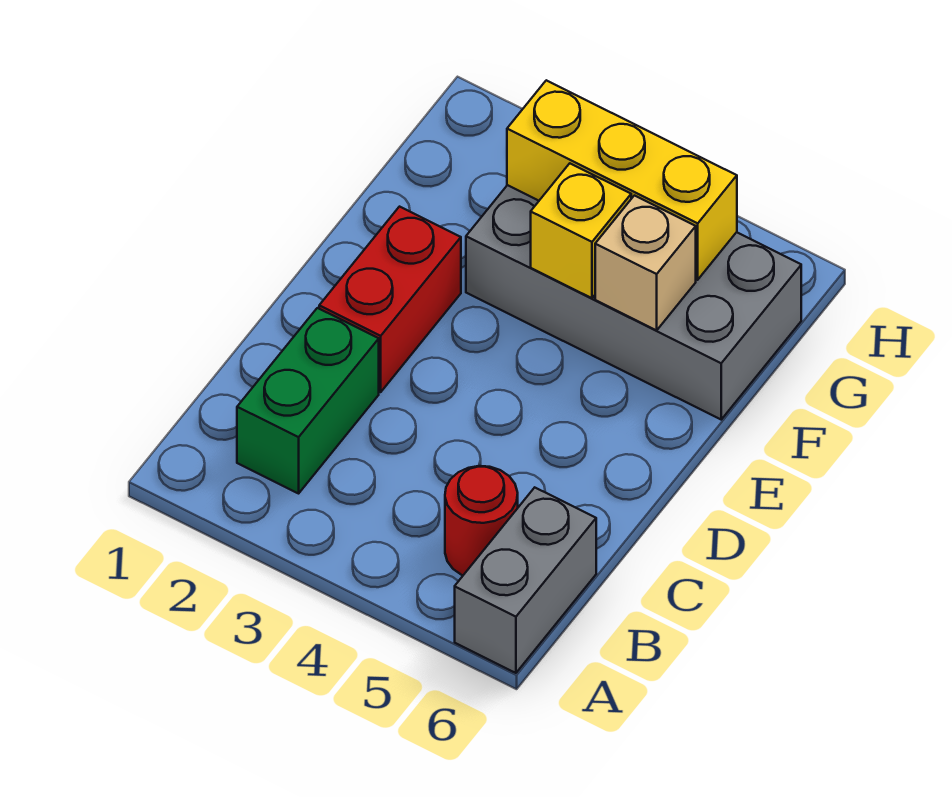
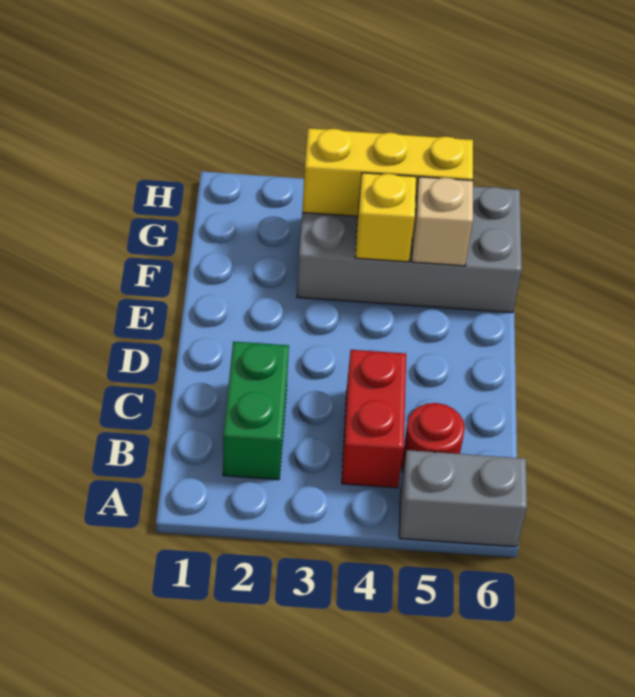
grey 1x2 brick [455,488,596,673] -> grey 1x2 brick turned to [399,450,527,547]
red 1x2 brick [319,207,461,392] -> red 1x2 brick moved to [342,350,406,488]

